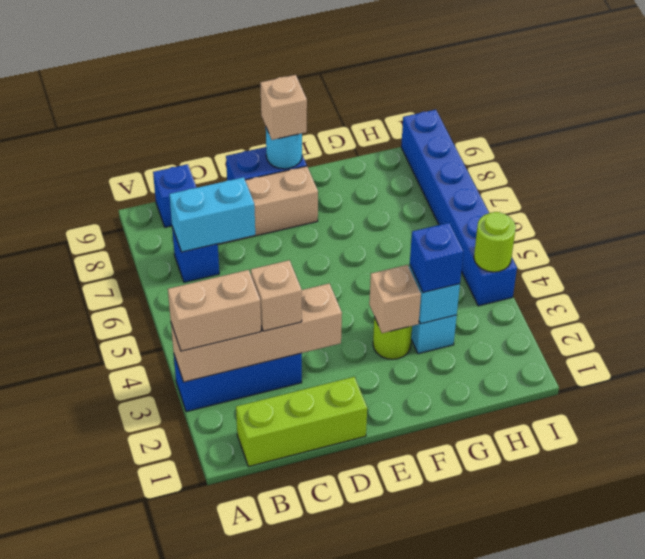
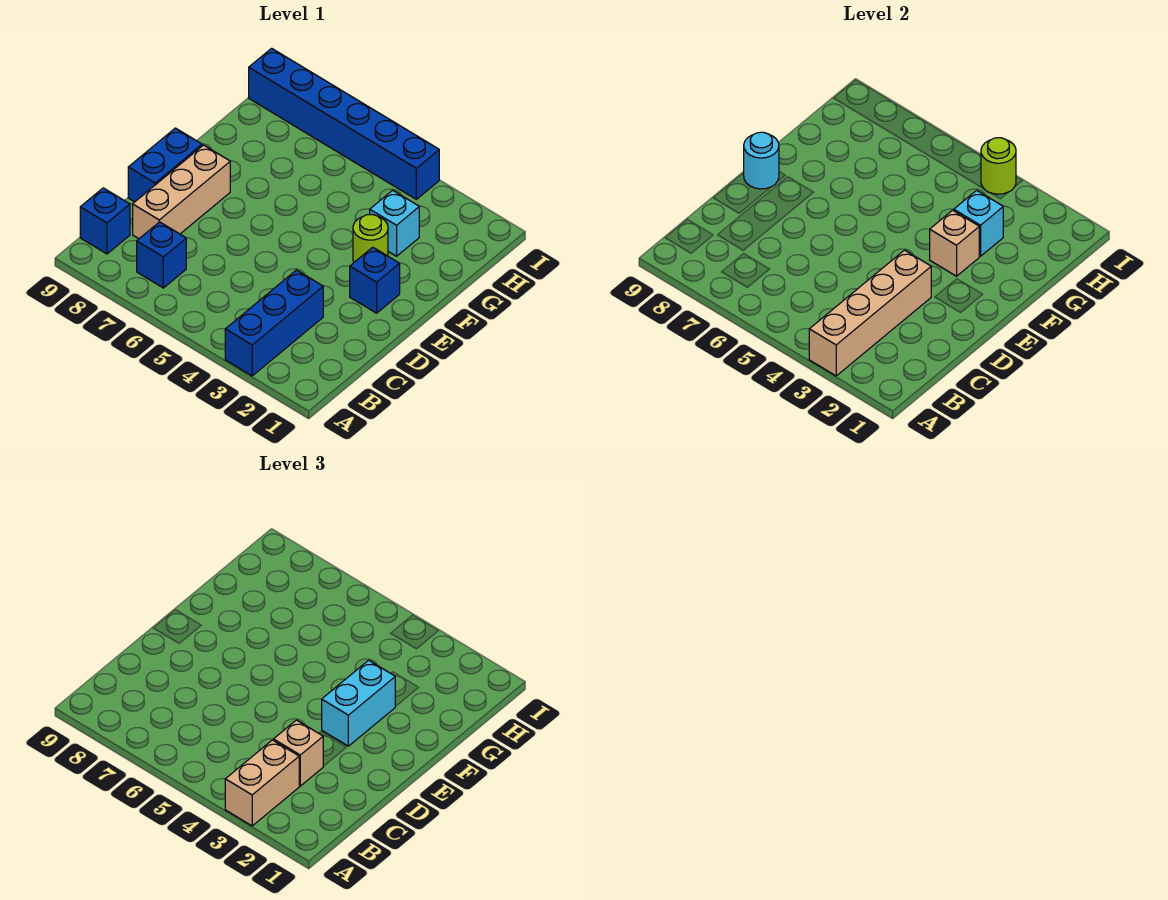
lime 1x3 brick [236,377,367,467] -> none
cyan 1x2 brick [169,177,255,252] -> cyan 1x2 brick moved to [322,660,395,746]
tan 1x1 brick [260,75,307,140] -> none
blue 1x1 brick [410,223,463,293] -> blue 1x1 brick moved to [350,247,400,313]

